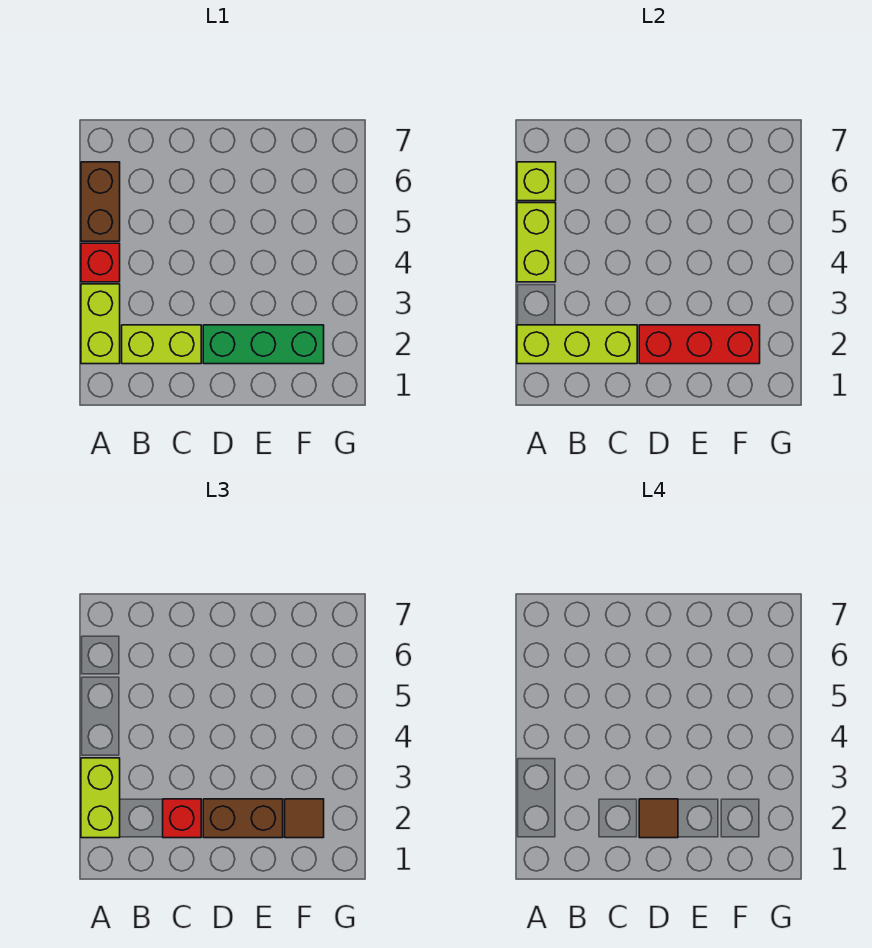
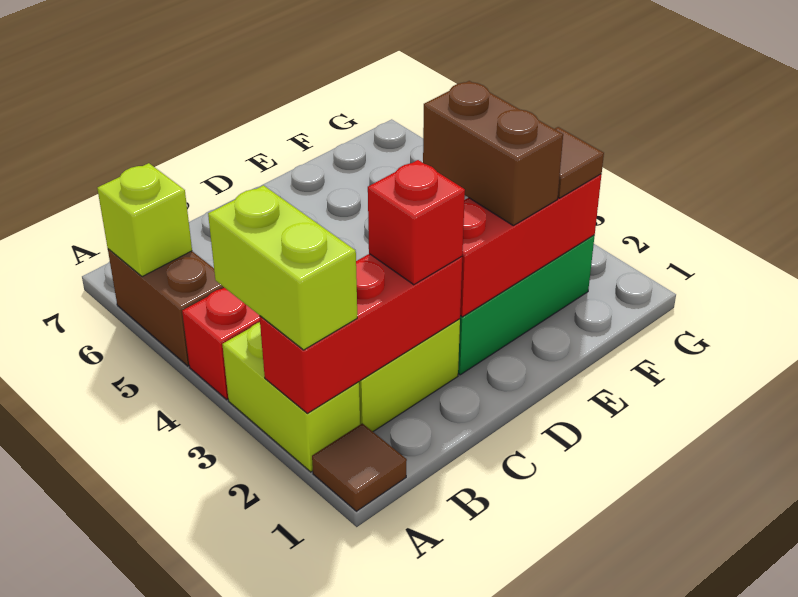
lime 1x3 brick [517,325,637,364] -> red 1x3 brick [259,254,462,413]
lime 1x2 brick [517,203,556,282] -> none
brown 1x2 brick [203,799,283,838] -> brown 1x2 brick turned to [423,81,563,226]
brown 1x1 tile [639,799,678,838] -> brown 1x1 tile moved to [312,423,407,511]

